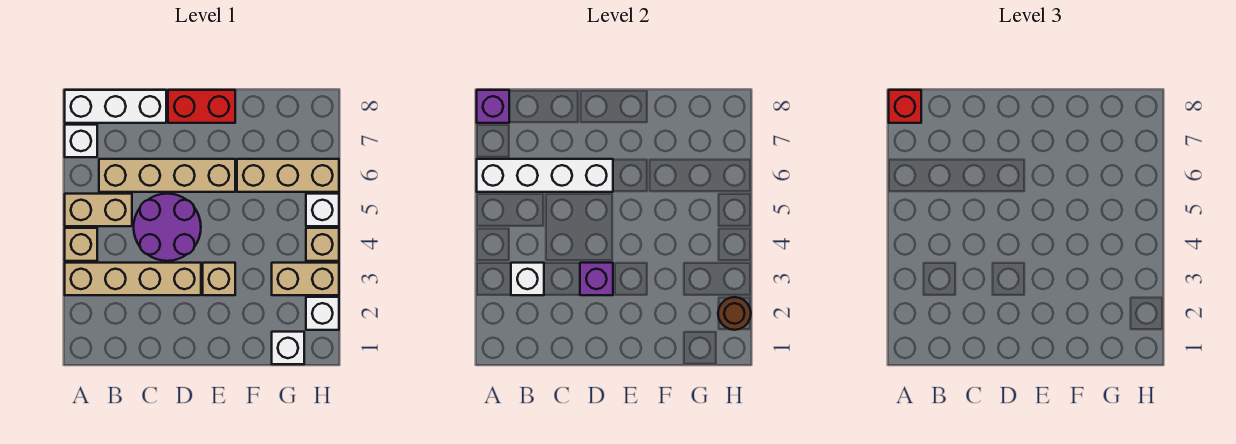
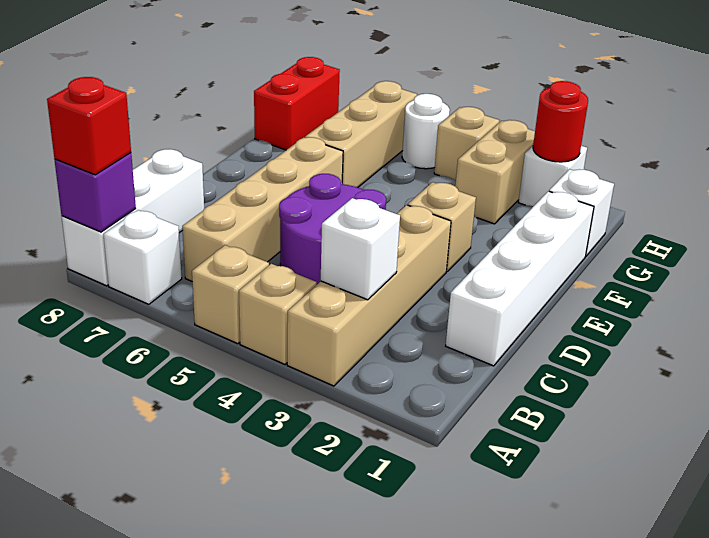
tan 1x2 brick [65,194,132,226] -> tan 1x1 brick [192,245,269,344]
white 1x4 brick [477,159,613,192] -> white 1x4 brick moved to [446,191,594,366]
purple 1x1 brick [580,263,613,295] -> none
red 1x2 brick [168,90,235,123] -> red 1x2 brick moved to [254,57,340,150]
brown 1x1 round brick [718,297,751,330] -> red 1x1 round brick [533,81,588,162]
white 1x1 brick [306,194,339,226] -> white 1x1 round brick [402,94,450,169]

